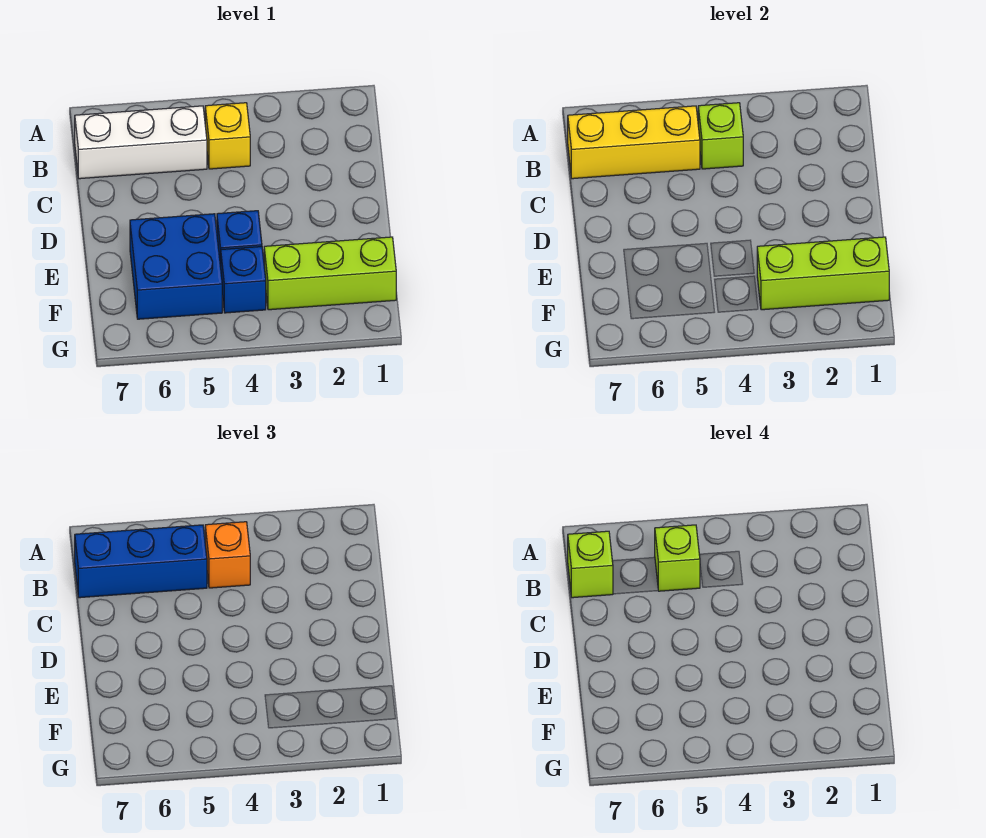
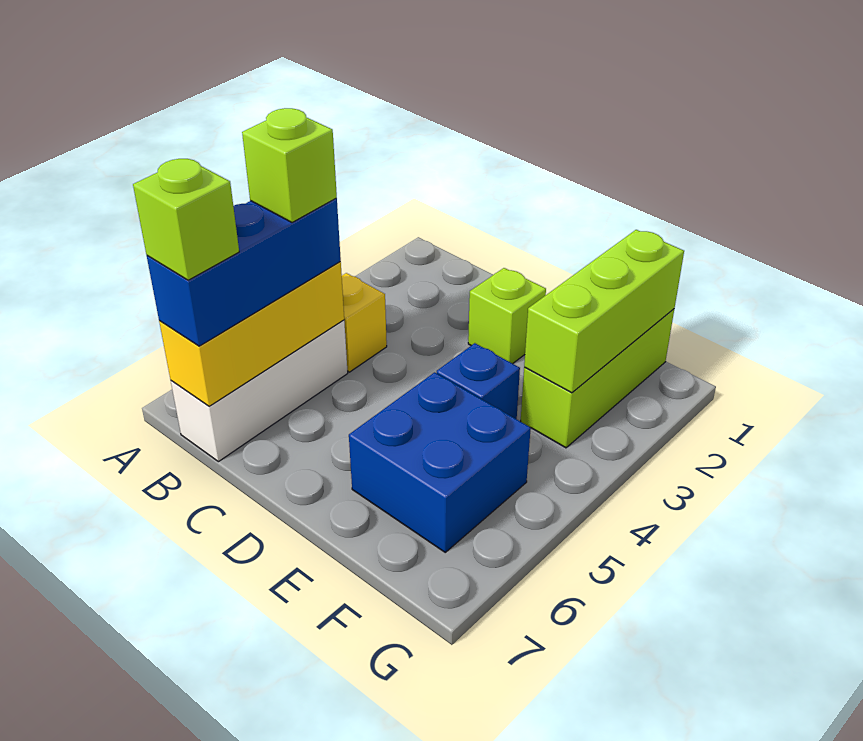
lime 1x1 brick [698,103,743,169] -> lime 1x1 brick moved to [468,268,546,364]
orange 1x1 brick [205,522,250,588] -> none
blue 1x1 brick [221,247,266,313] -> none

